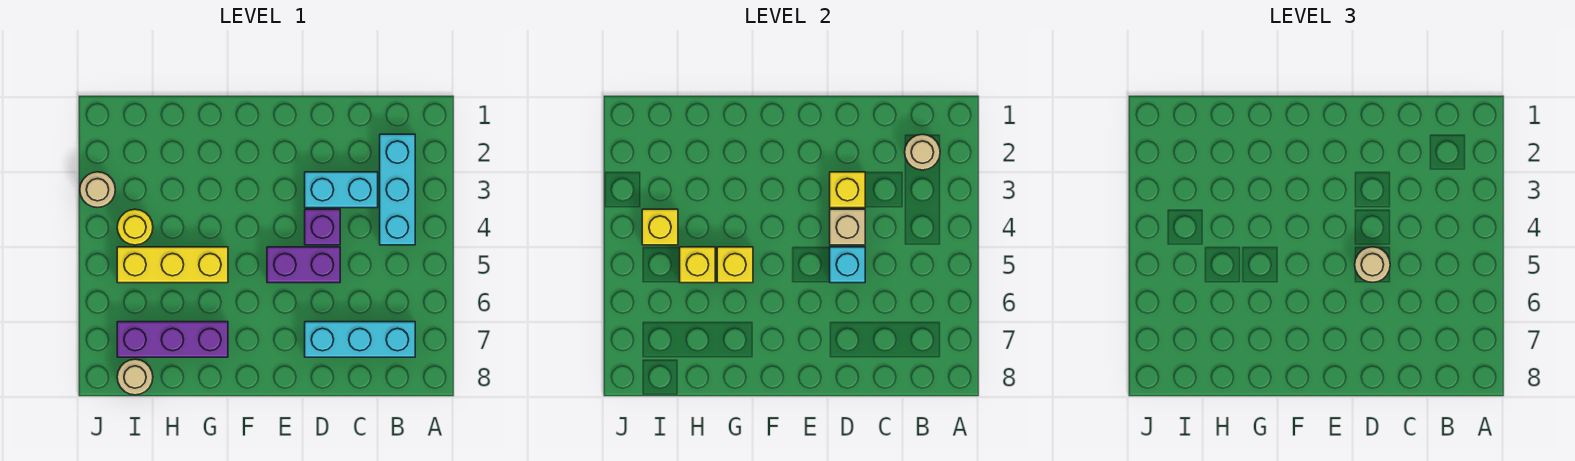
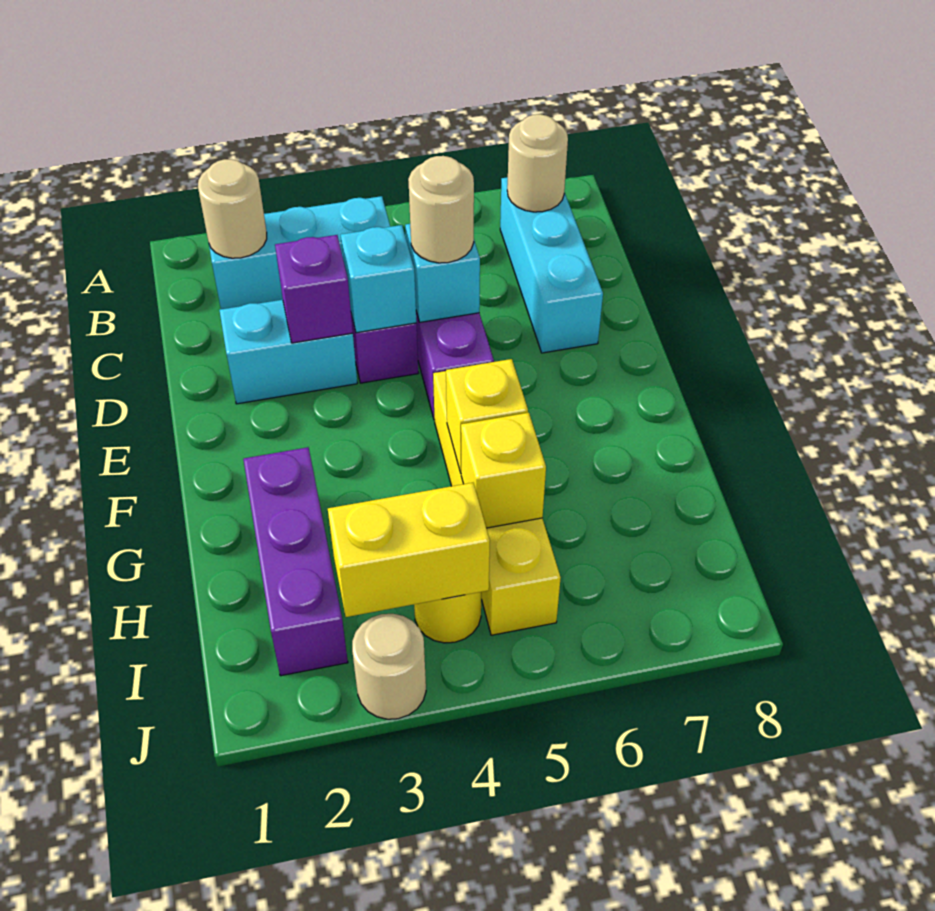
cyan 1x2 brick [305,172,378,208] -> cyan 1x2 brick turned to [219,300,357,404]
yellow 1x1 brick [830,172,865,208] -> purple 1x1 brick [275,235,353,343]
tan 1x1 brick [830,209,865,245] -> cyan 1x1 brick [341,225,416,333]
yellow 1x3 brick [117,247,228,283] -> yellow 1x4 brick [433,371,561,635]
purple 1x3 brick [117,322,228,357] -> purple 1x3 brick moved to [243,447,348,676]
yellow 1x1 brick [642,209,678,245] -> yellow 1x2 brick [328,483,490,617]
tan 1x1 round brick [117,359,153,395] -> tan 1x1 round brick moved to [507,114,568,212]

